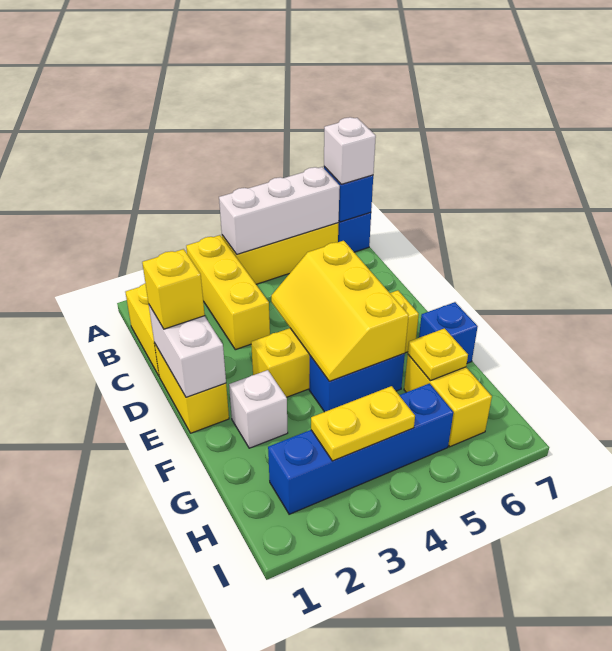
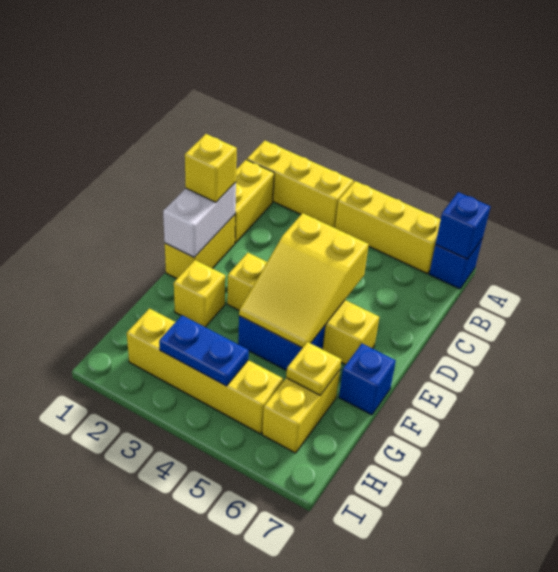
yellow 1x3 brick [186,235,270,350] -> yellow 1x3 brick turned to [247,141,354,228]
white 1x3 brick [219,167,340,254] -> none
white 1x1 brick [324,117,376,184] -> none
yellow 2x3 slope [271,241,409,381] -> yellow 2x3 slope turned to [239,213,369,348]
white 1x1 brick [229,370,288,448] -> yellow 1x1 brick [174,260,225,327]
blue 1x4 brick [268,383,453,514] -> yellow 1x4 brick [127,308,283,434]
yellow 1x2 plate [311,386,415,461] -> blue 1x2 plate [159,315,249,386]

